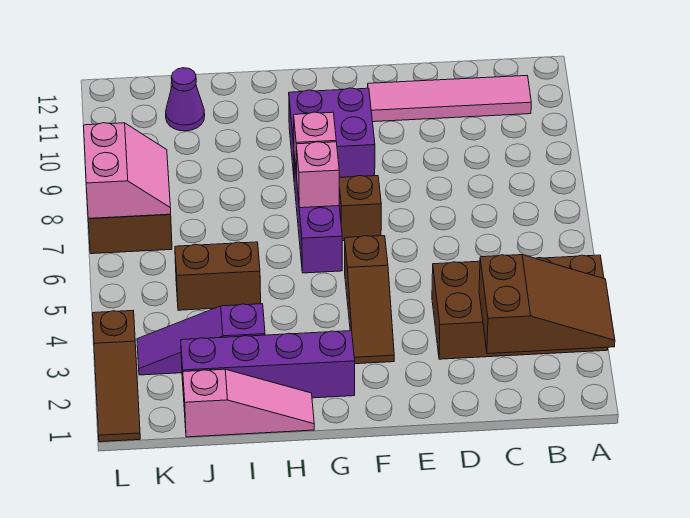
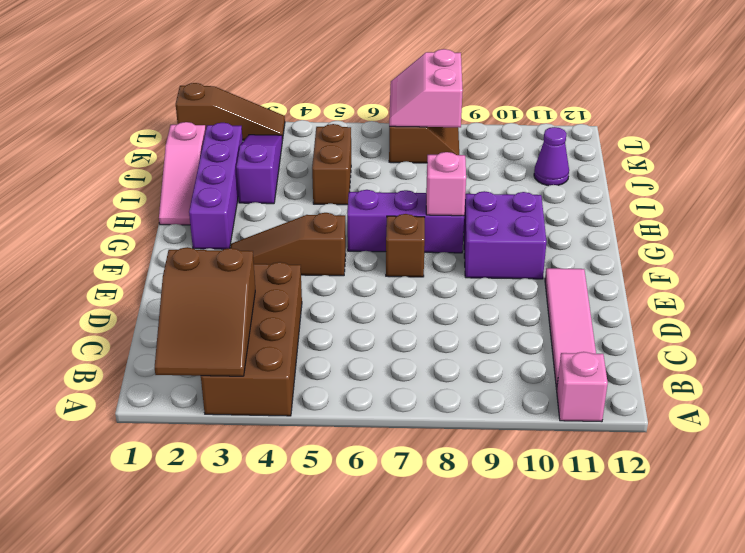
pink 1x1 brick [296,142,339,208] -> pink 1x1 brick moved to [557,352,608,422]
pink 2x2 slope [84,123,171,218] -> pink 2x2 slope turned to [389,49,463,127]
brown 1x3 slope [93,311,140,442] -> brown 1x3 slope turned to [176,83,285,140]

